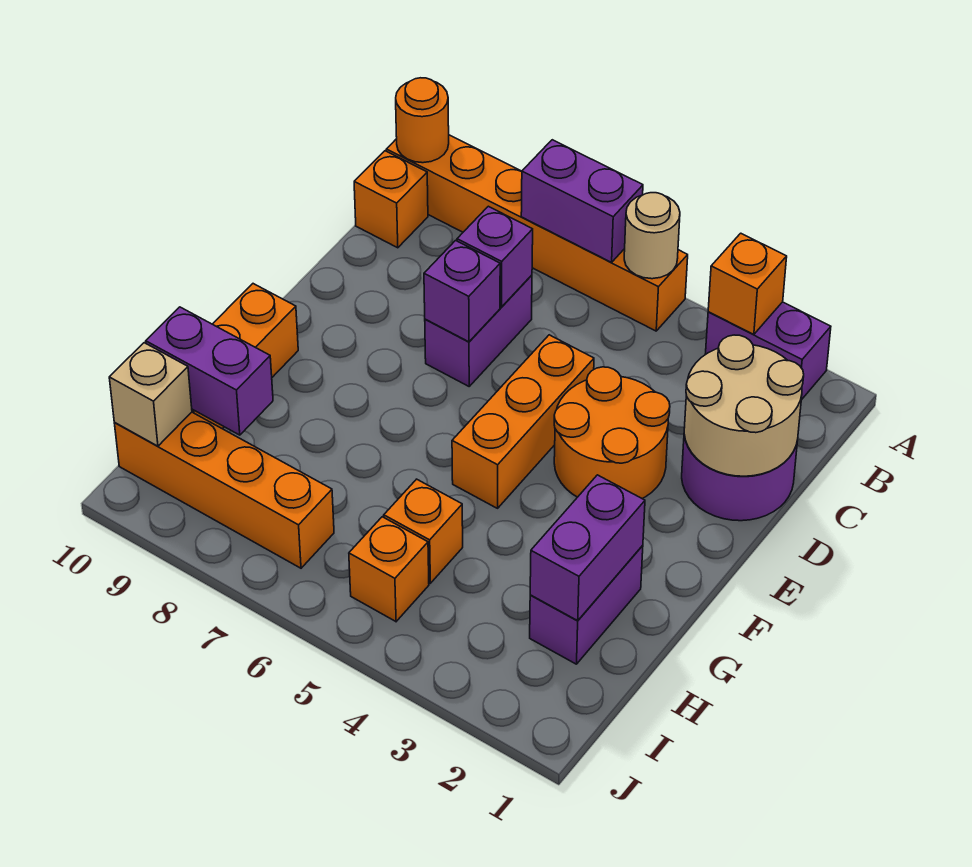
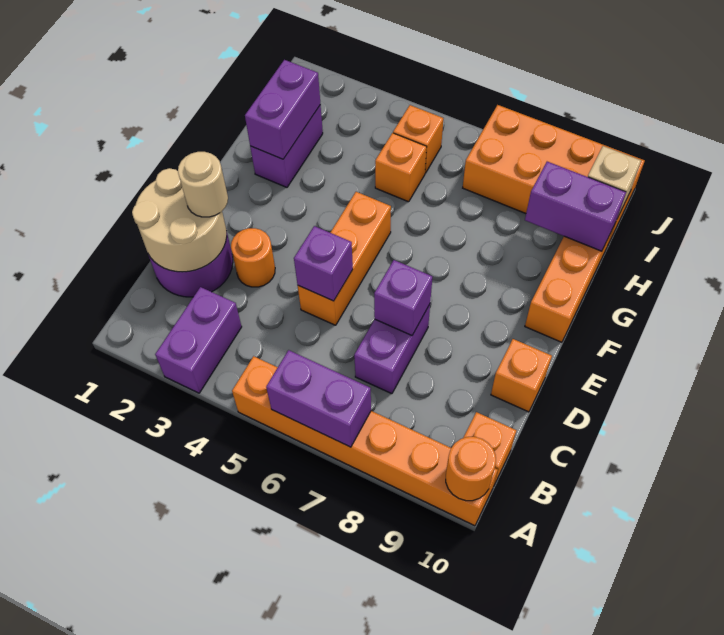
purple 1x2 brick [705,302,831,400] -> purple 1x2 brick turned to [155,287,242,393]
orange 1x1 brick [708,233,787,335] -> orange 1x1 brick moved to [491,339,552,412]
tan 1x1 round brick [624,193,680,279] -> tan 1x1 round brick moved to [178,152,228,217]
purple 1x1 brick [457,206,533,307] -> purple 1x1 brick moved to [294,226,353,301]
orange 2x2 round brick [554,367,670,498] -> orange 1x1 round brick [231,228,275,287]
orange 1x4 brick [114,412,334,568] -> orange 2x4 brick [463,105,645,244]

